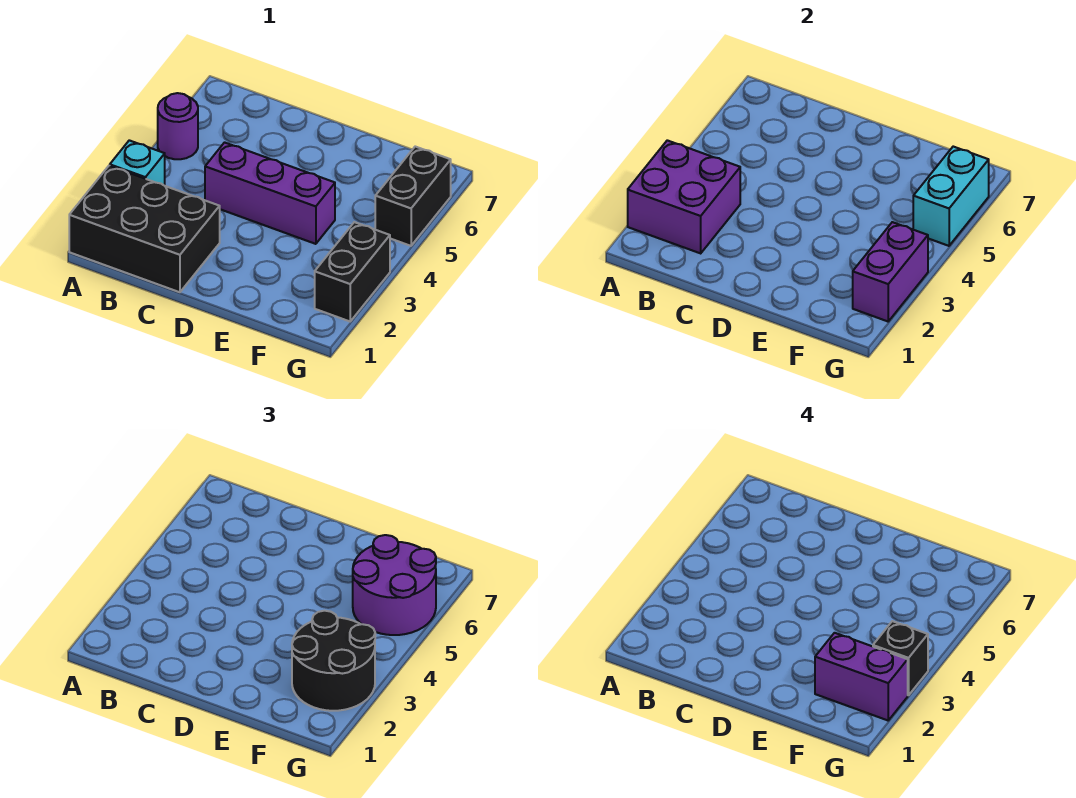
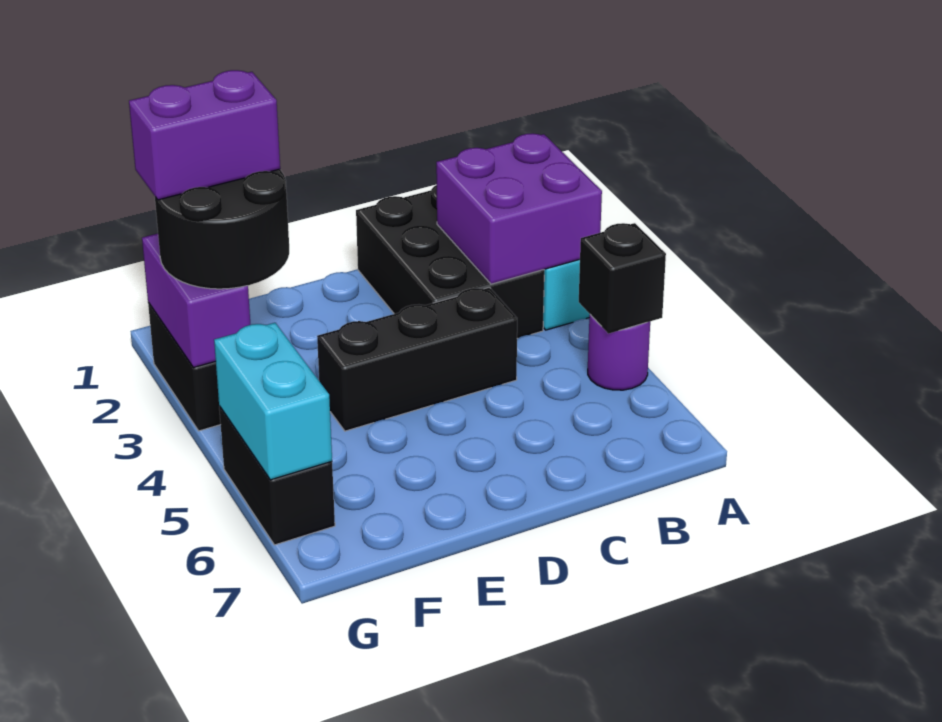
black 2x3 brick [69,166,220,292] -> black 2x3 brick turned to [356,185,544,339]
purple 1x3 brick [205,142,335,244] -> black 1x3 brick [317,287,517,431]
purple 2x2 round brick [353,535,436,635] -> none
black 1x1 brick [873,621,928,695] -> black 1x1 brick moved to [579,223,666,334]

